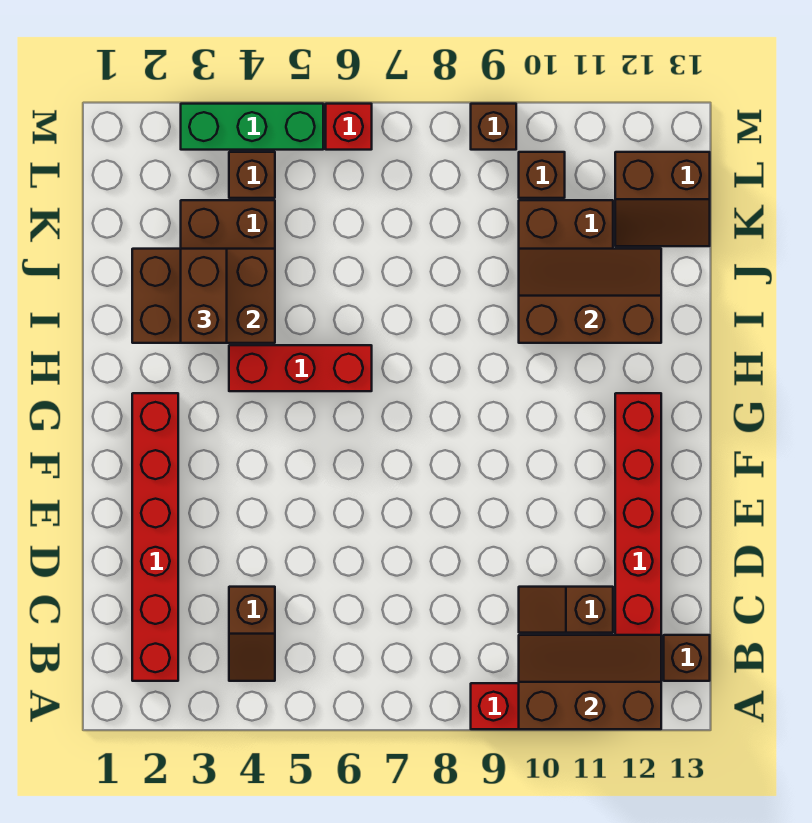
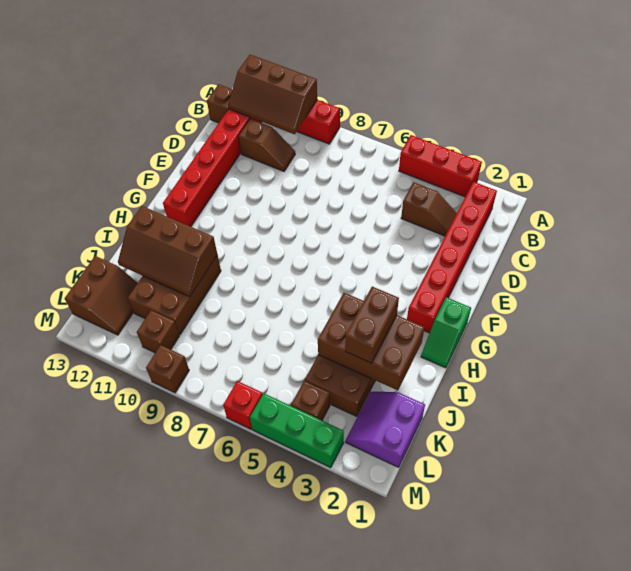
brown 1x2 slope [229,587,275,681] -> brown 1x2 slope turned to [401,182,457,236]
none -> green 1x2 slope [421,297,471,368]
red 1x3 brick [229,345,372,391] -> red 1x3 brick moved to [399,135,482,197]
none -> purple 2x2 slope [345,392,425,467]
brown 2x2 slope [615,152,710,246] -> brown 2x2 slope turned to [65,256,138,335]

